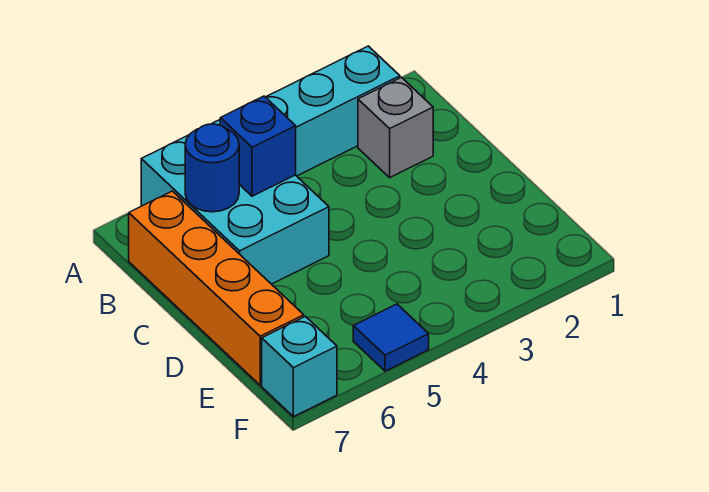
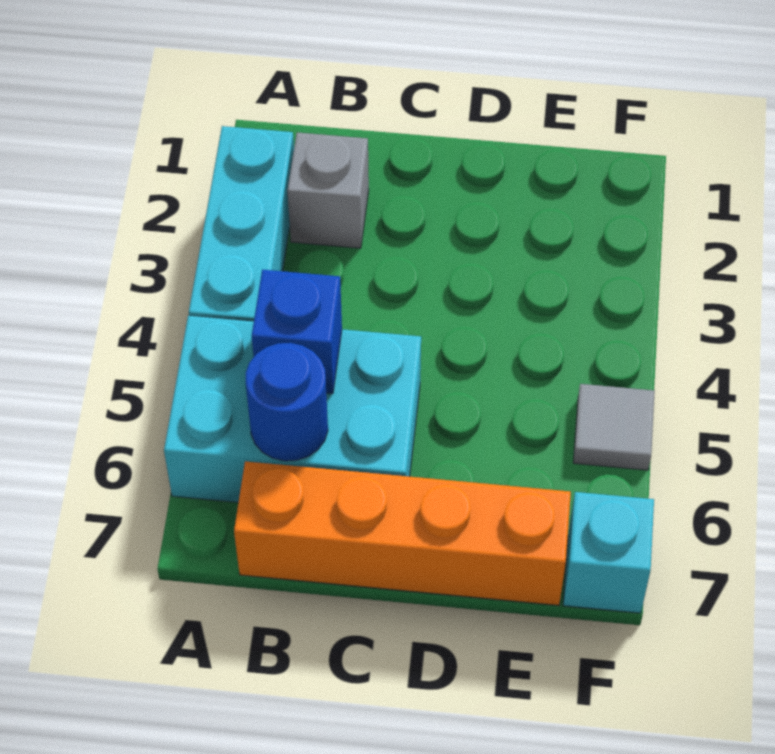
blue 1x1 tile [353,304,429,371] -> grey 1x1 tile [573,384,655,470]

